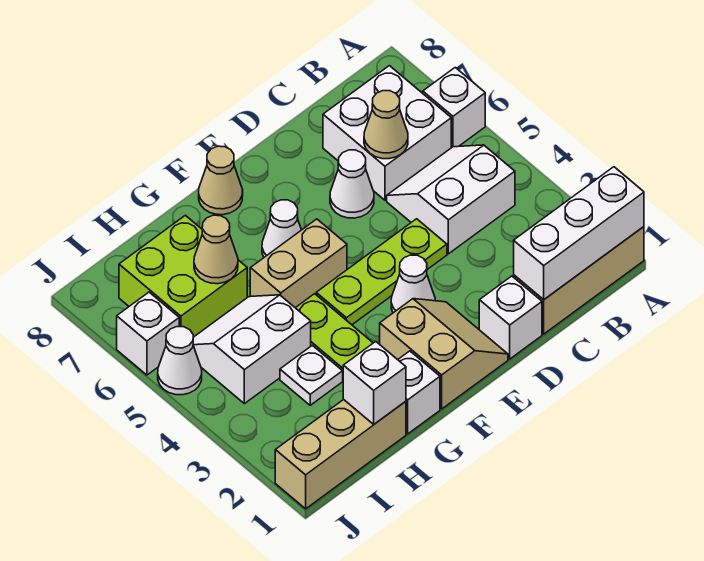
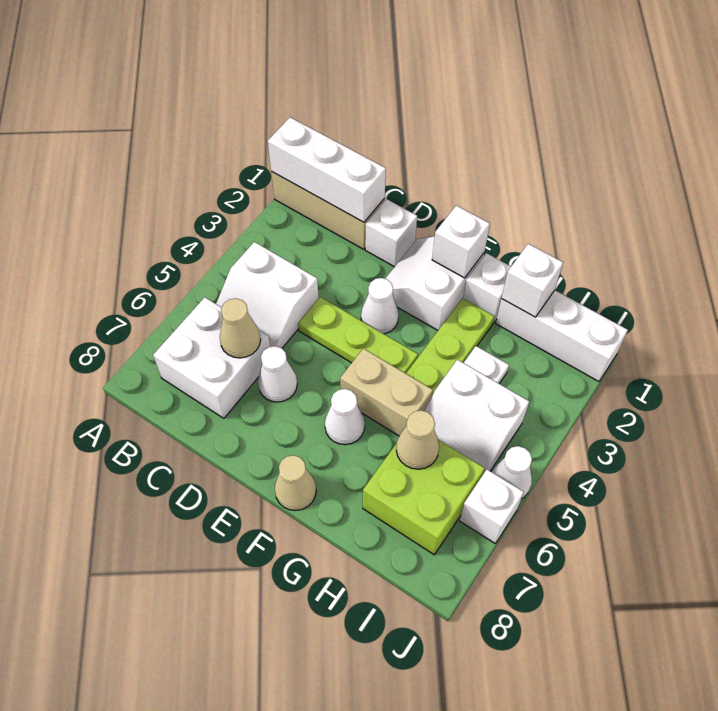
white 1x1 brick [423,68,485,148] -> white 1x1 brick moved to [432,206,490,278]
tan 2x2 slope [380,299,508,409] -> white 2x2 slope [385,236,484,330]
tan 1x3 brick [275,400,406,509] -> white 1x3 brick [496,290,628,382]

